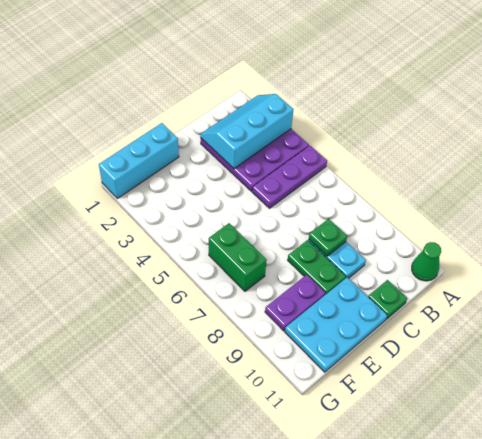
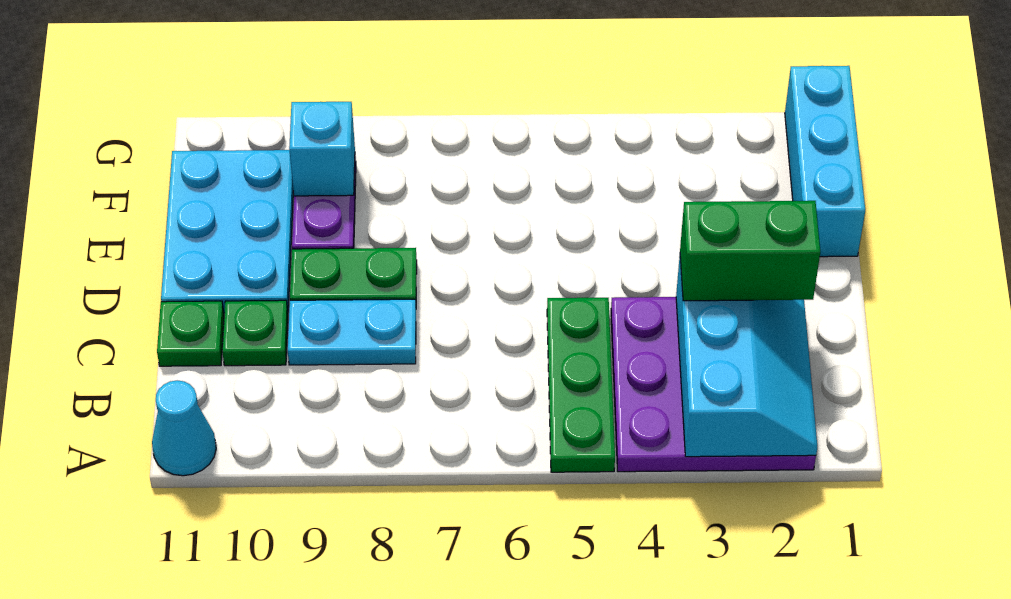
purple 1x3 plate [252,146,327,208] -> green 1x3 plate [547,298,615,472]
green 1x1 cone [412,242,441,281] -> cyan 1x1 cone [152,380,216,476]
green 1x1 plate [309,219,347,256] -> green 1x1 plate moved to [222,300,288,366]
green 1x2 brick [209,223,267,291] -> green 1x2 brick moved to [680,201,820,301]
none -> cyan 1x1 brick [289,102,355,196]

